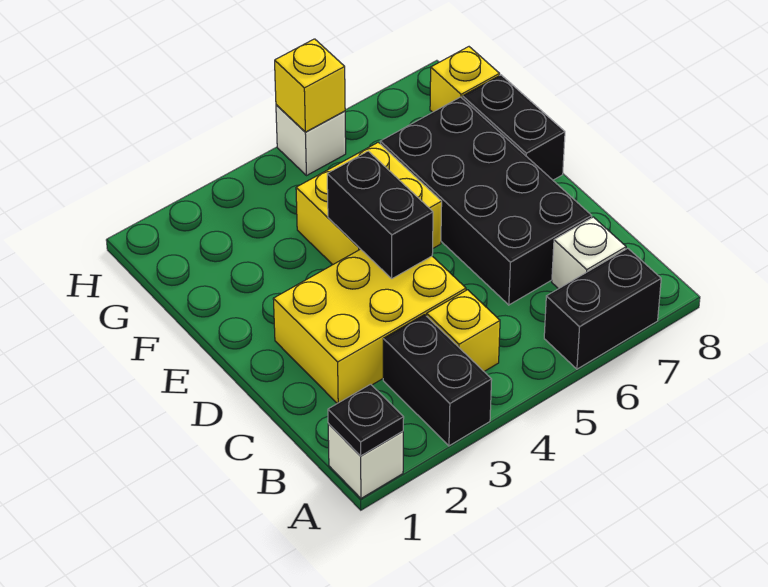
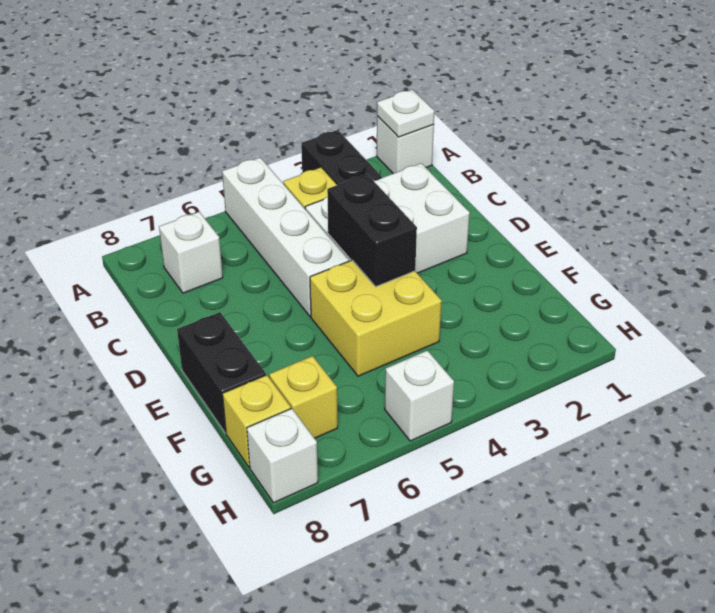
black 1x1 plate [328,384,404,456] -> white 1x1 plate [377,90,434,137]
none -> white 1x4 brick [222,158,349,317]
black 1x2 brick [544,248,661,369] -> none
yellow 2x3 brick [273,249,466,404] -> white 2x3 brick [305,163,470,273]
black 2x4 brick [380,97,592,305] -> none
yellow 1x1 brick [275,39,345,132] -> yellow 1x1 brick moved to [269,356,338,438]
none -> white 1x1 brick [247,408,318,503]

